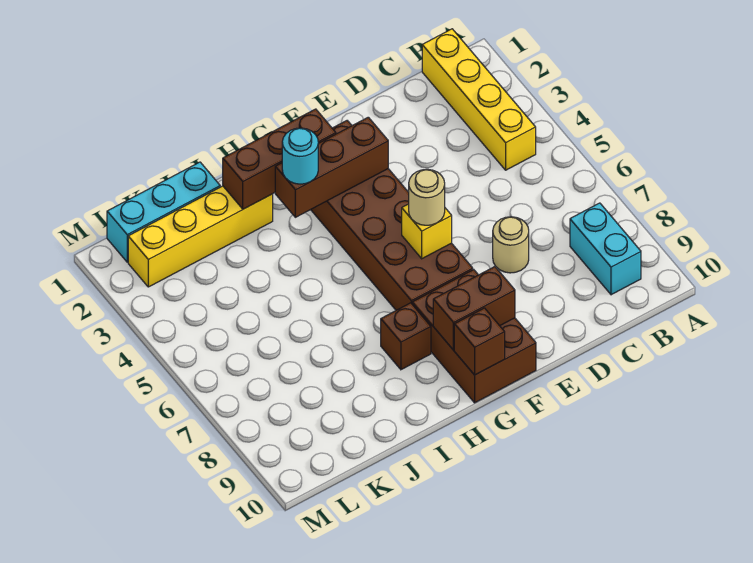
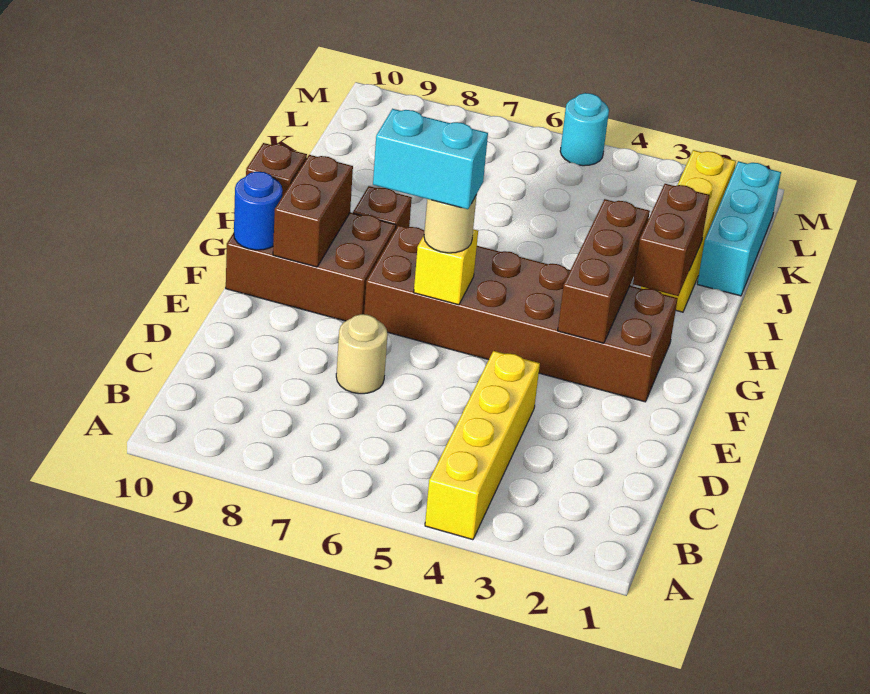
yellow 1x4 brick [422,29,536,170] -> yellow 1x4 brick turned to [425,351,540,540]
cyan 1x2 brick [570,203,641,295] -> cyan 1x2 brick moved to [373,109,488,209]
none -> blue 1x1 round brick [234,171,283,250]
brown 1x3 brick [223,109,336,209] -> brown 1x2 brick [633,184,710,296]
cyan 1x1 round brick [282,128,318,184] -> cyan 1x1 round brick moved to [560,93,609,166]

